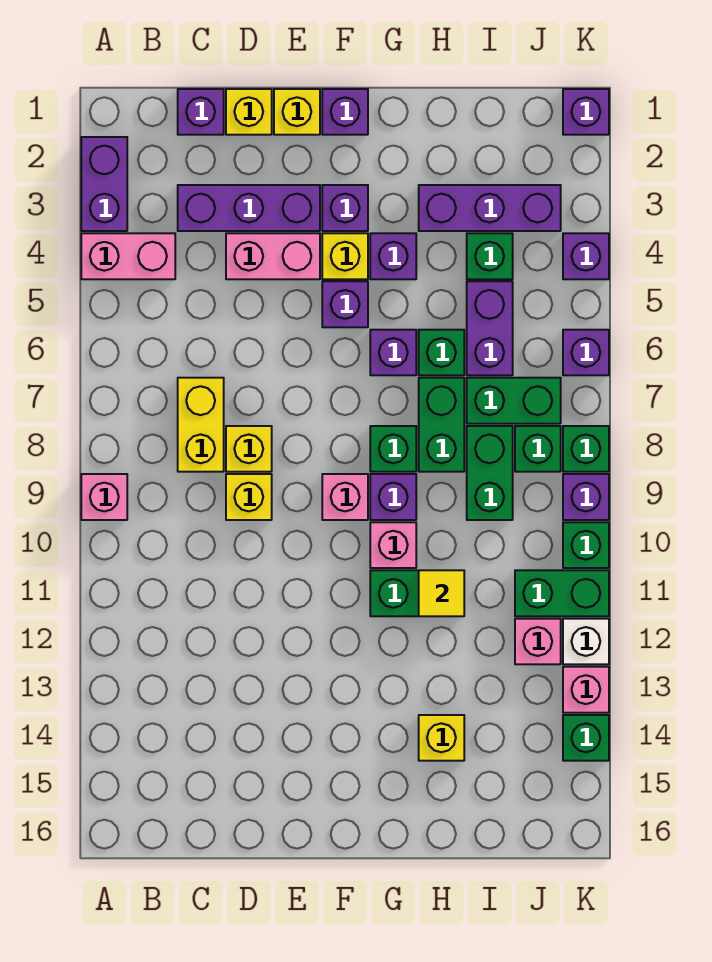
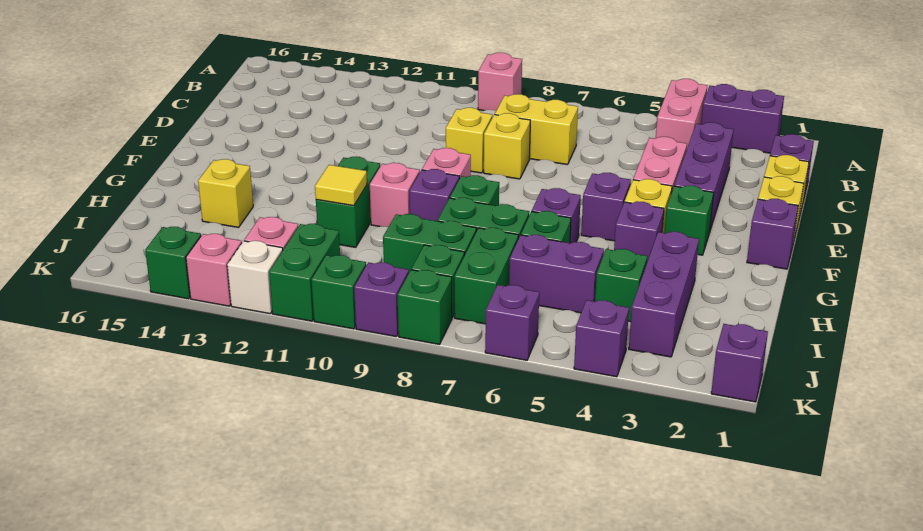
purple 1x1 brick [322,185,368,231] -> green 1x1 brick [664,186,714,255]

